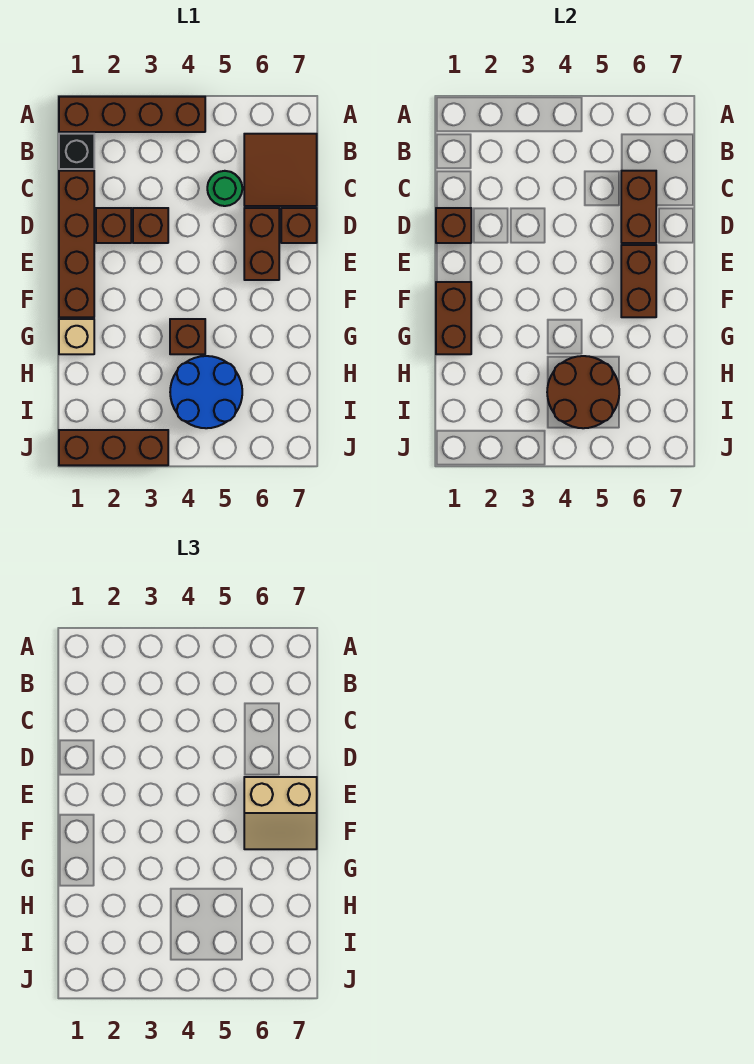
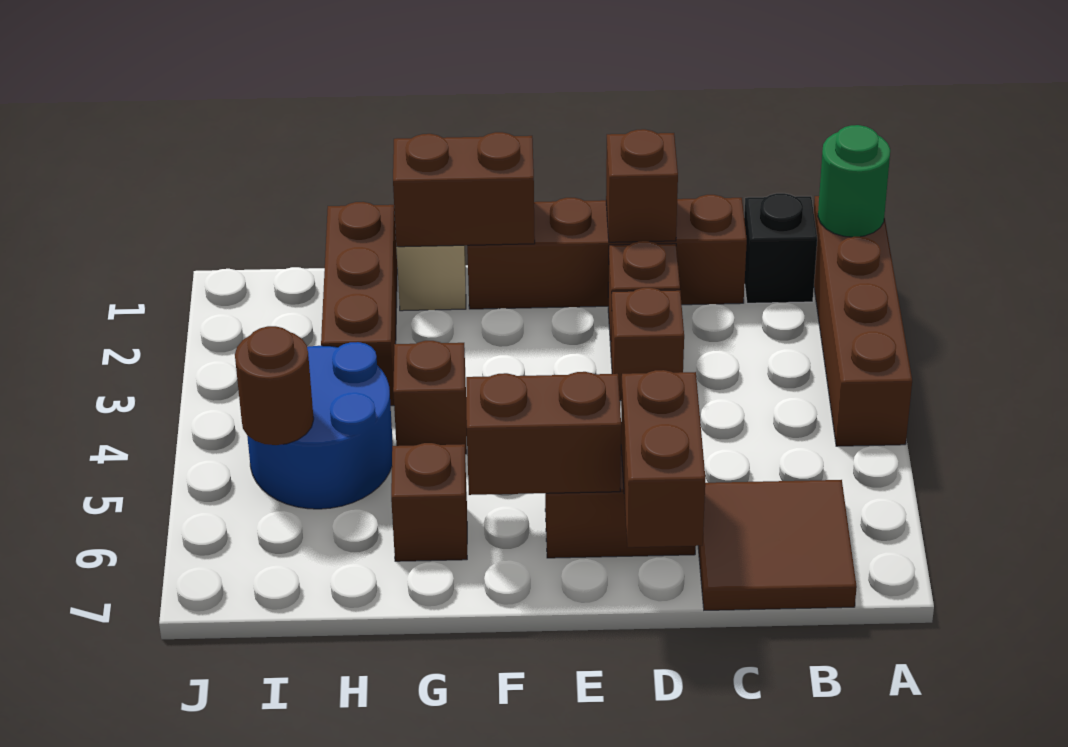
green 1x1 round brick [207,171,242,206] -> green 1x1 round brick moved to [818,125,890,237]
brown 1x2 brick [621,171,656,243] -> brown 1x2 brick turned to [621,370,705,547]
brown 1x1 brick [281,208,317,243] -> brown 1x1 brick moved to [391,443,467,561]
tan 2x2 slope [244,777,317,849] -> none
brown 2x2 round brick [547,356,619,428] -> brown 1x1 round brick [235,326,314,445]
brown 1x3 brick [59,430,168,465] -> brown 1x3 brick moved to [321,202,397,406]

